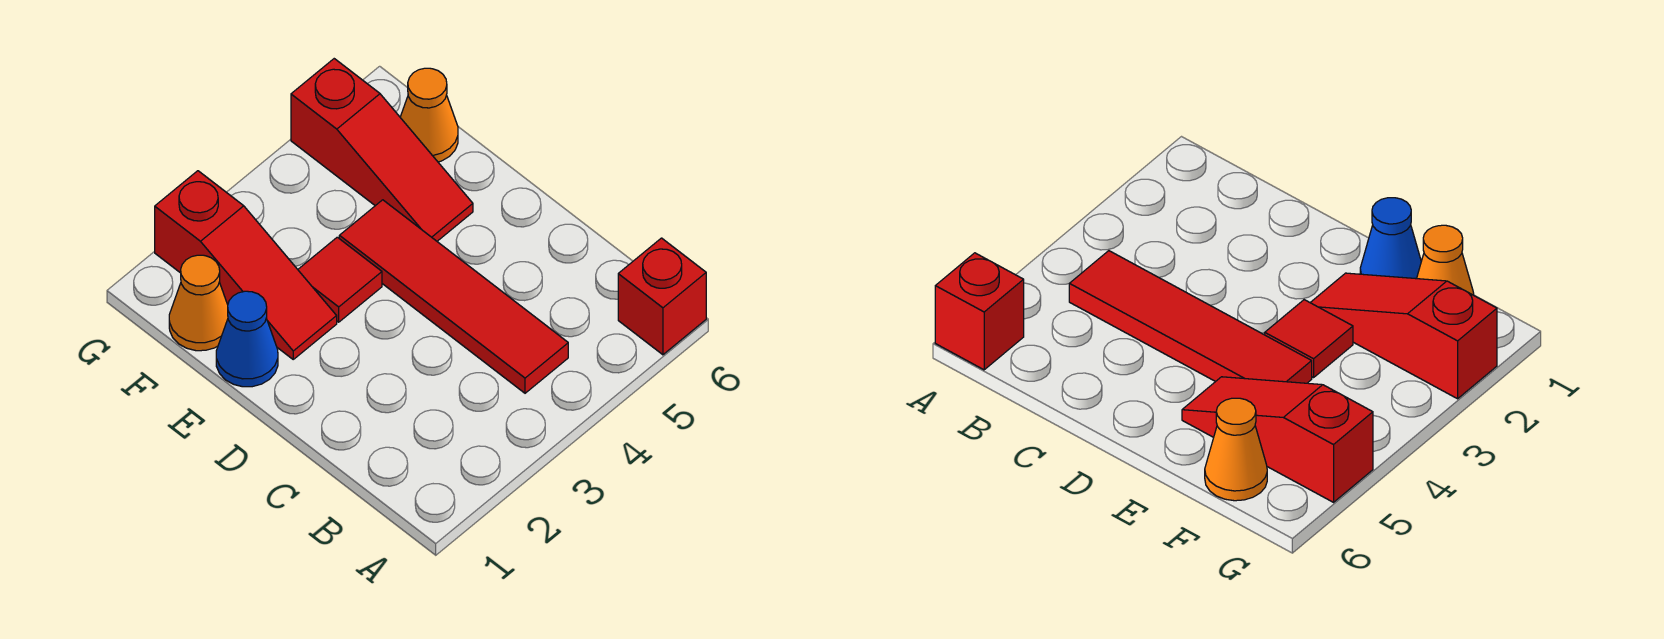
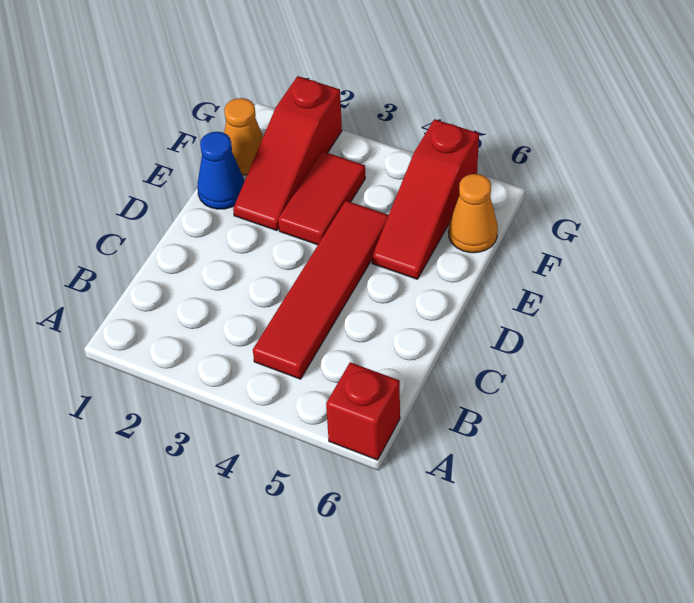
red 1x1 tile [298,237,382,322] -> red 1x2 tile [278,151,365,245]

